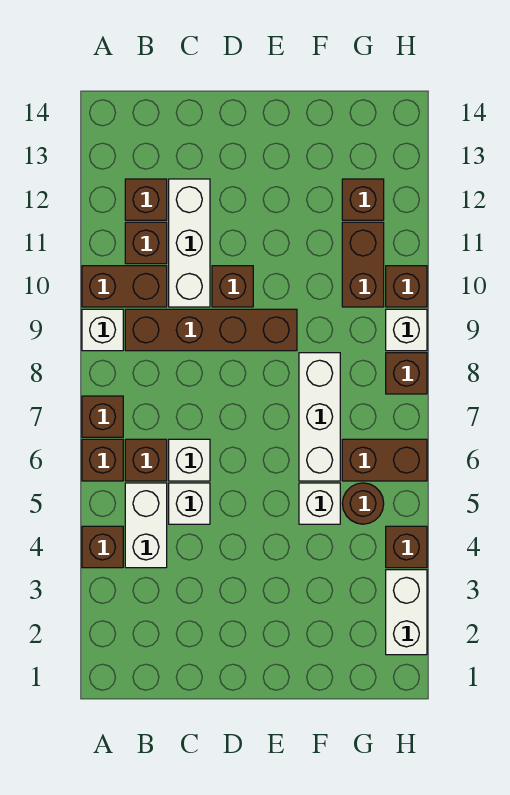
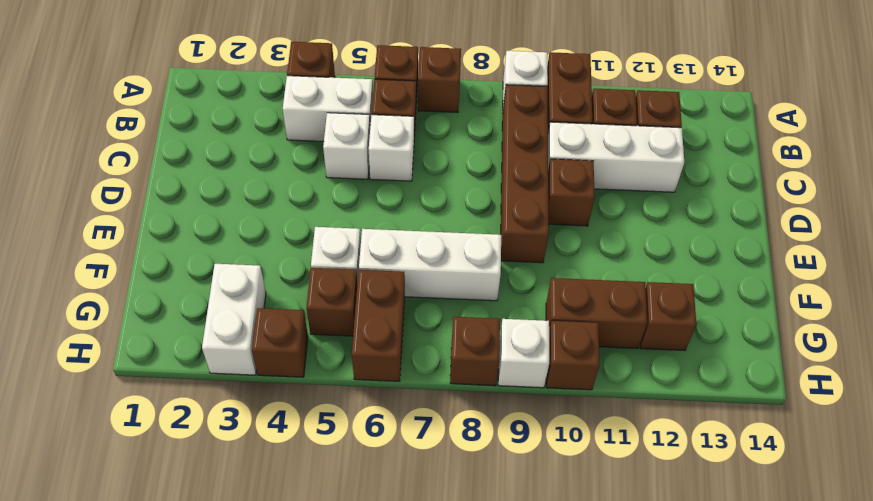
brown 1x1 round brick [342,483,384,524] -> brown 1x1 brick [306,268,357,336]
white 1x2 brick [386,570,427,655] -> white 1x2 brick turned to [202,264,266,375]

